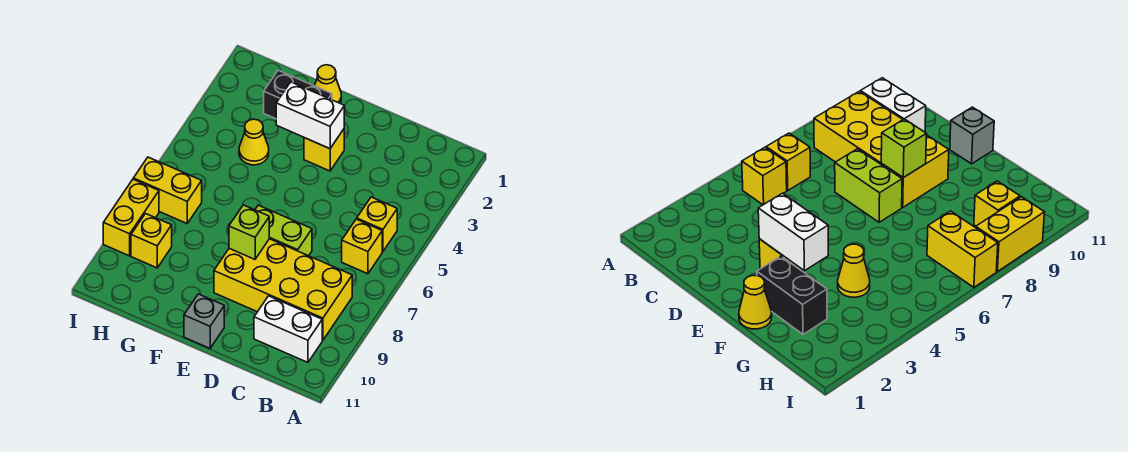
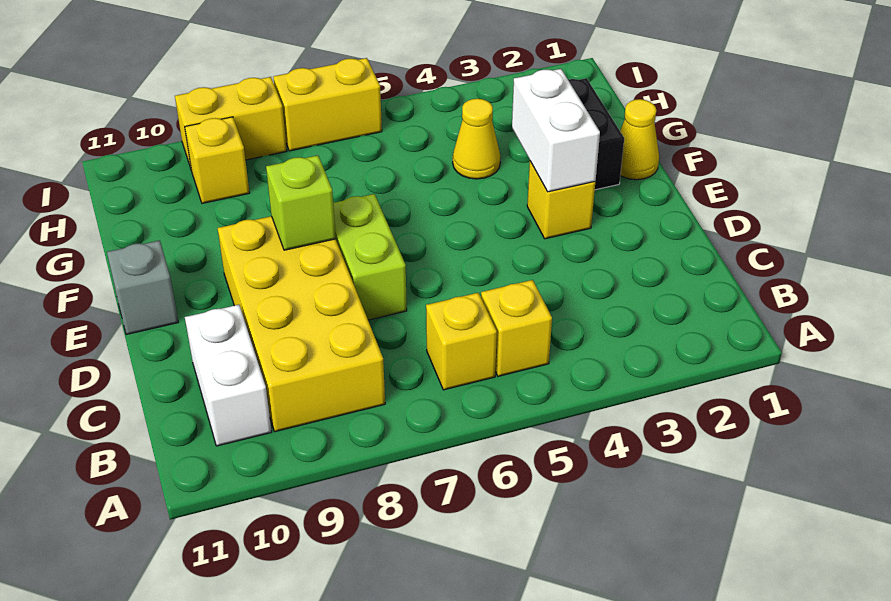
yellow 1x2 brick [133,157,202,223] -> yellow 1x2 brick turned to [273,58,382,151]

